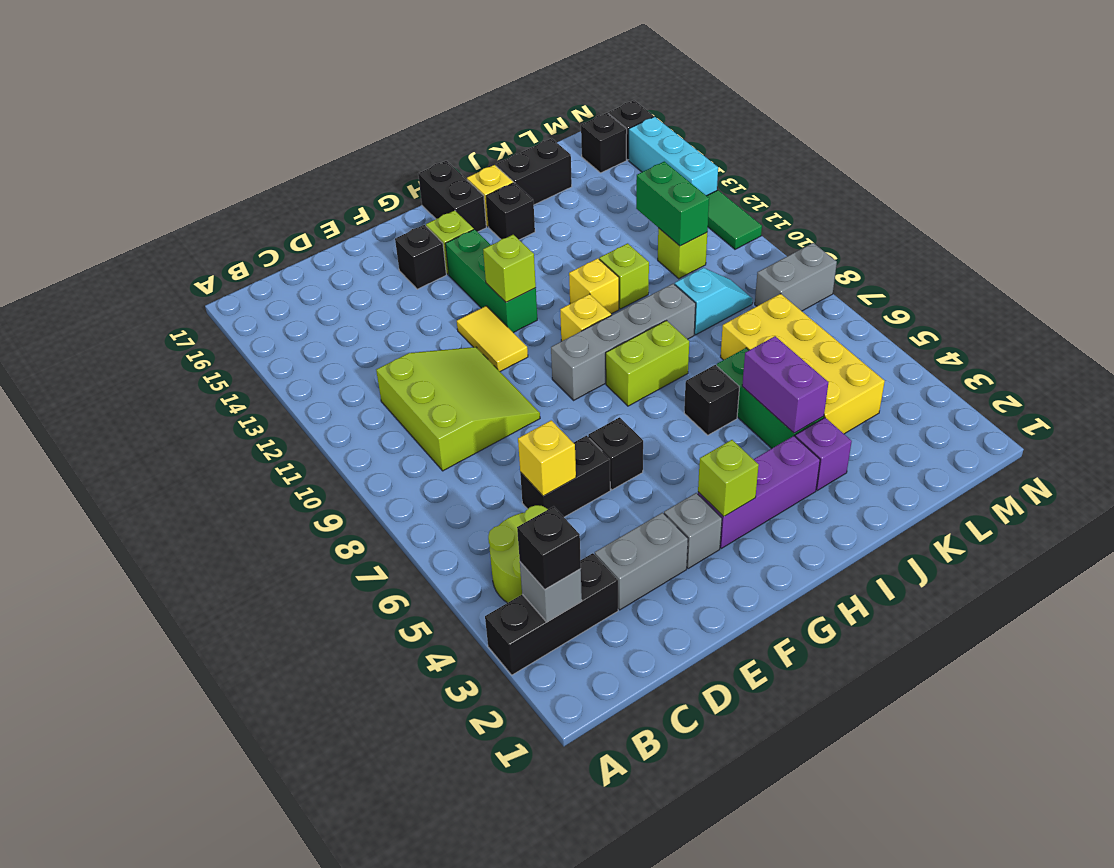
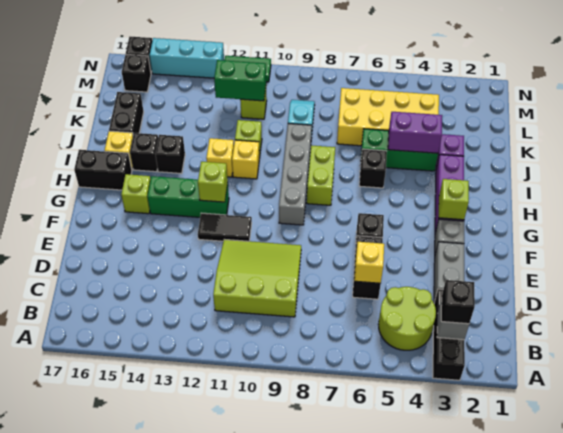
yellow 1x2 tile [457,306,528,372] -> black 1x2 tile [198,213,252,241]
black 1x1 brick [395,225,446,289] -> black 1x1 brick moved to [155,135,185,174]
yellow 1x1 brick [560,294,611,341] -> yellow 1x1 brick moved to [206,138,234,177]
grey 1x2 brick [755,243,837,311] -> none

